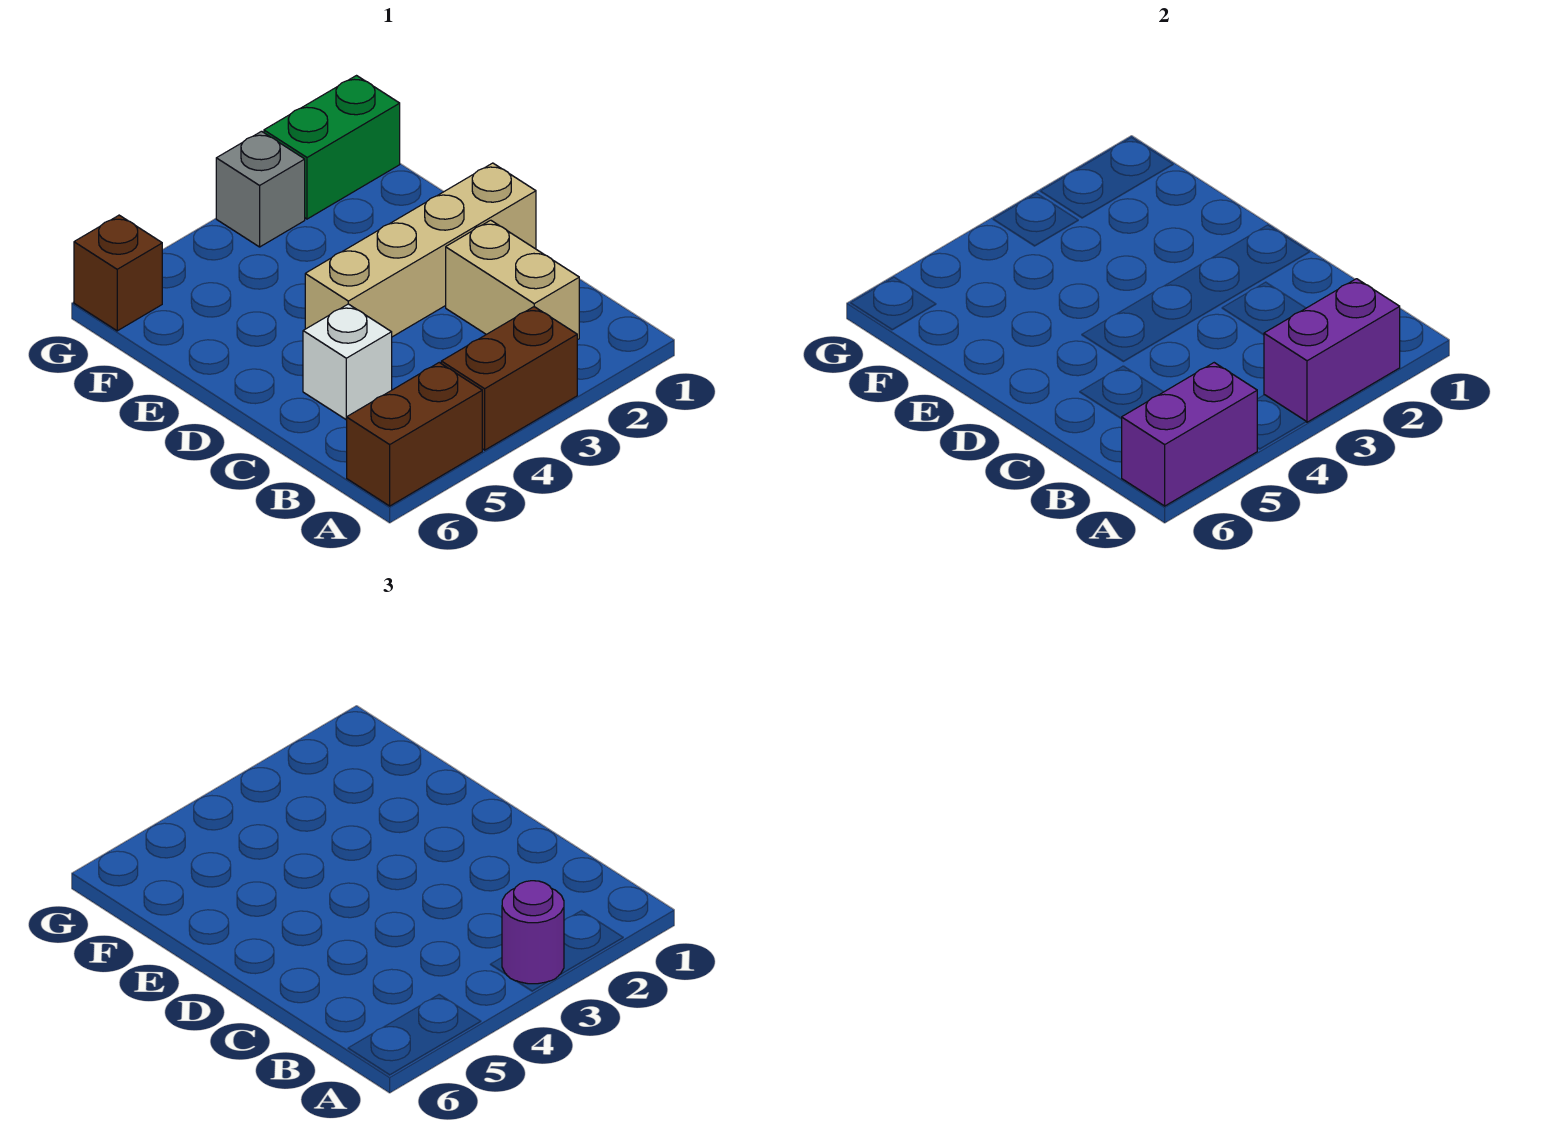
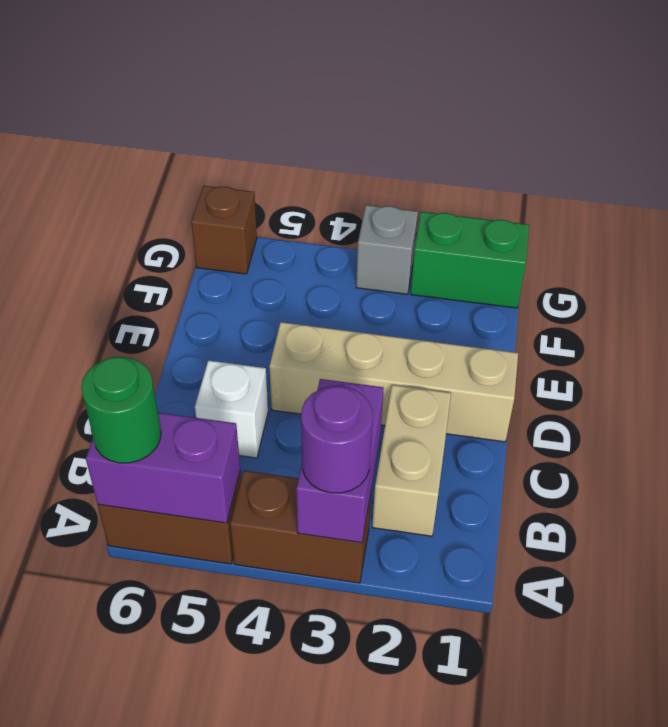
purple 1x2 brick [1264,279,1400,422] -> purple 1x2 brick turned to [296,379,384,543]
none -> green 1x1 round brick [81,357,161,463]

